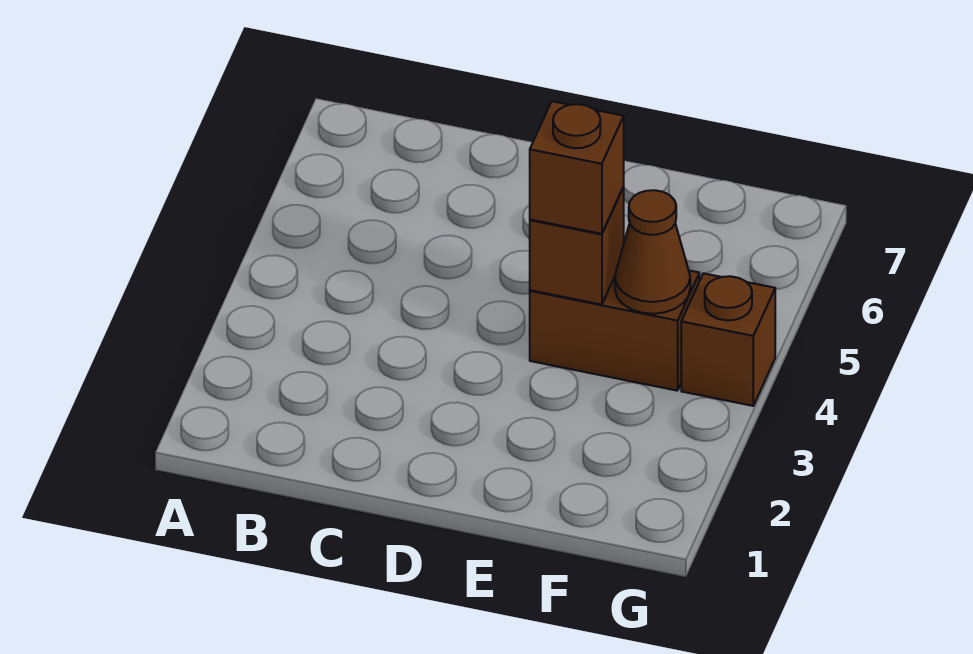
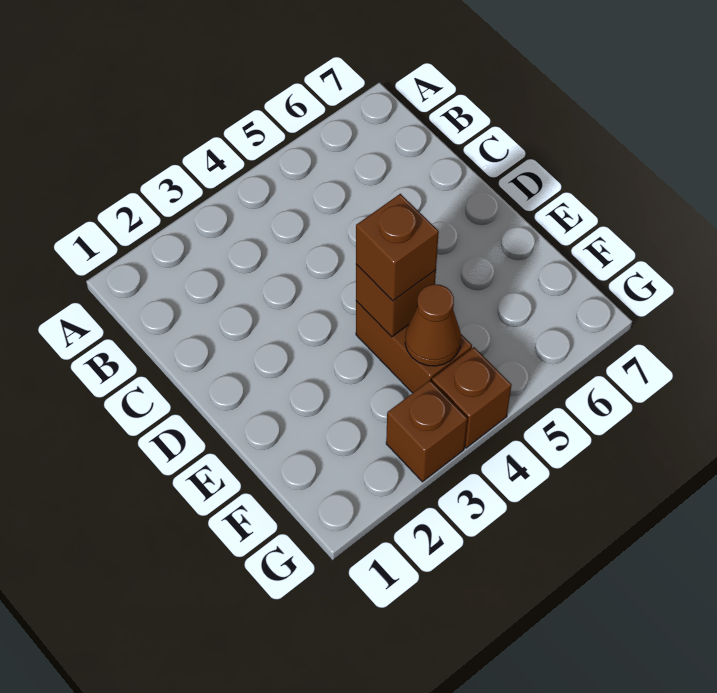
none -> brown 1x1 brick [386,380,467,482]

